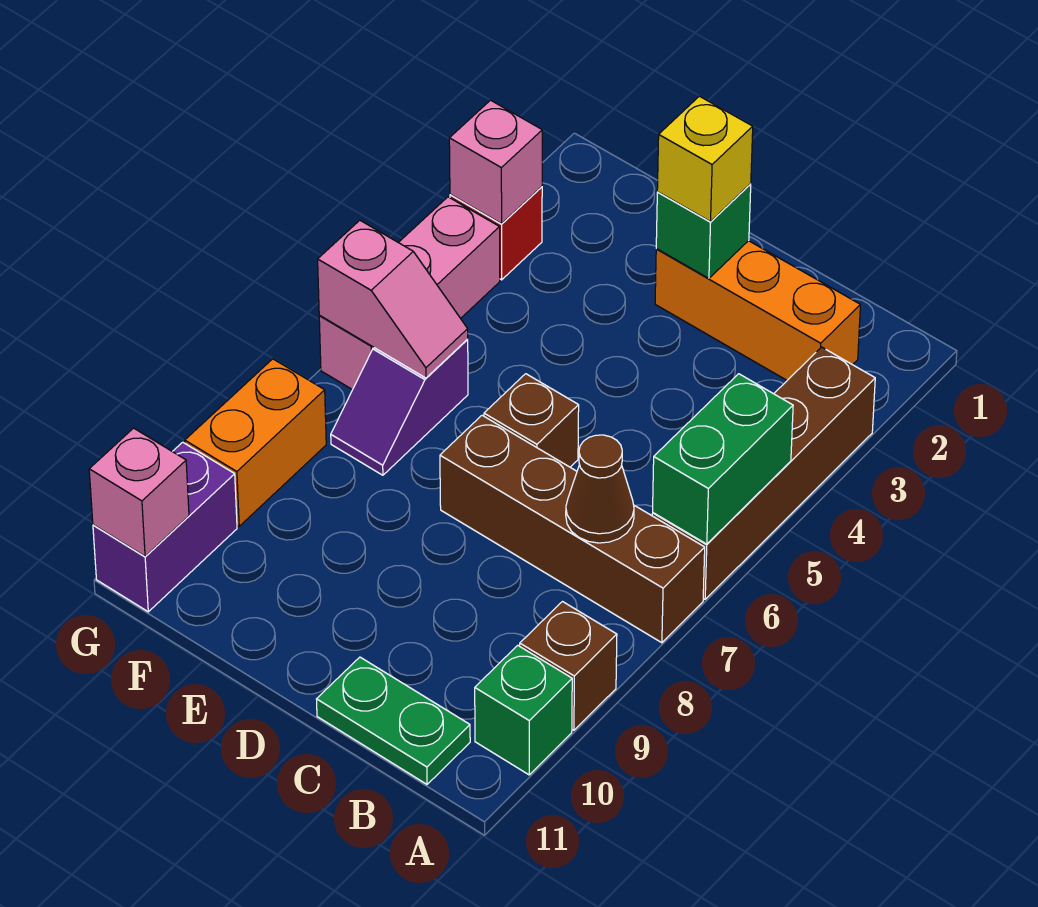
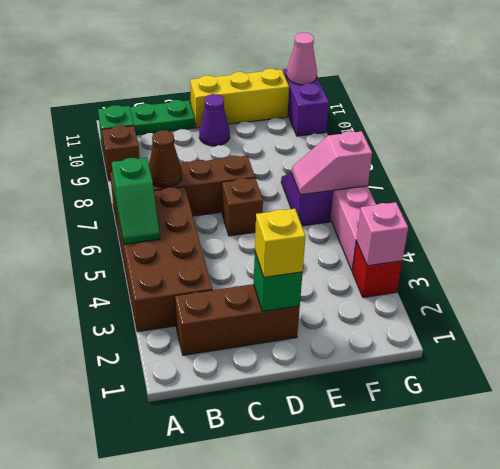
brown 1x4 brick [652,347,875,599] -> brown 2x4 brick [115,187,212,332]
green 1x2 brick [653,374,793,544] -> green 1x2 slope [112,158,160,244]
orange 1x3 brick [655,241,860,380] -> brown 1x3 brick [175,284,300,355]
none -> purple 1x1 cone [199,94,230,146]
none -> yellow 1x3 brick [190,69,289,128]
orange 1x2 brick [185,359,326,526] -> none
pink 1x1 brick [89,428,189,556] -> pink 1x1 cone [287,33,317,85]

